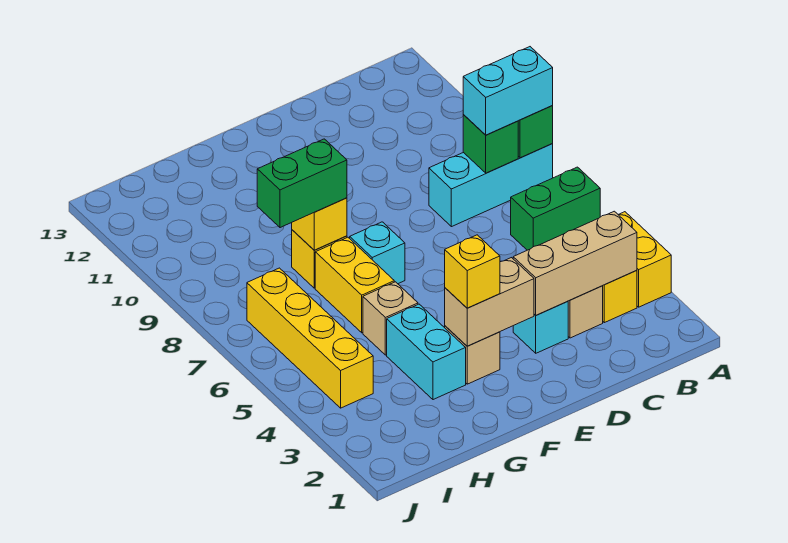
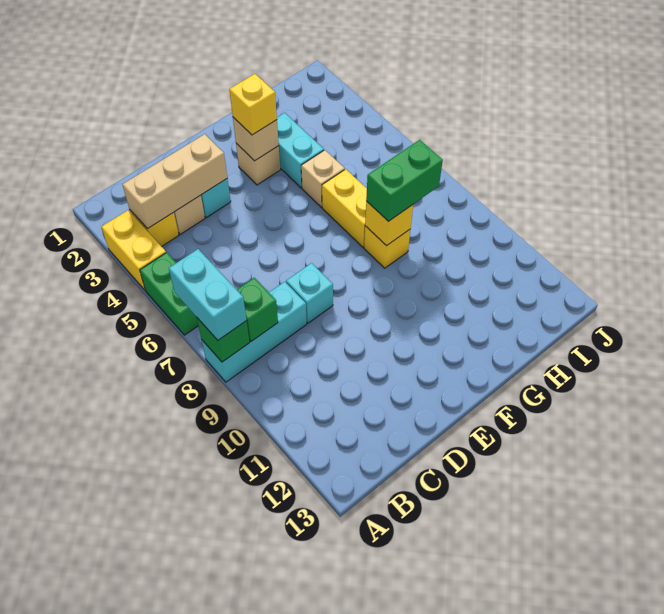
green 1x2 brick [511,167,600,250] -> green 1x2 brick turned to [140,252,198,335]
cyan 1x2 brick [463,47,553,135] -> cyan 1x2 brick turned to [169,249,247,340]
tan 1x2 brick [445,258,534,346] -> tan 1x1 brick [233,117,279,161]
cyan 1x1 brick [350,222,405,284] -> cyan 1x1 brick moved to [286,263,333,323]
yellow 1x4 brick [247,268,373,408] -> none

